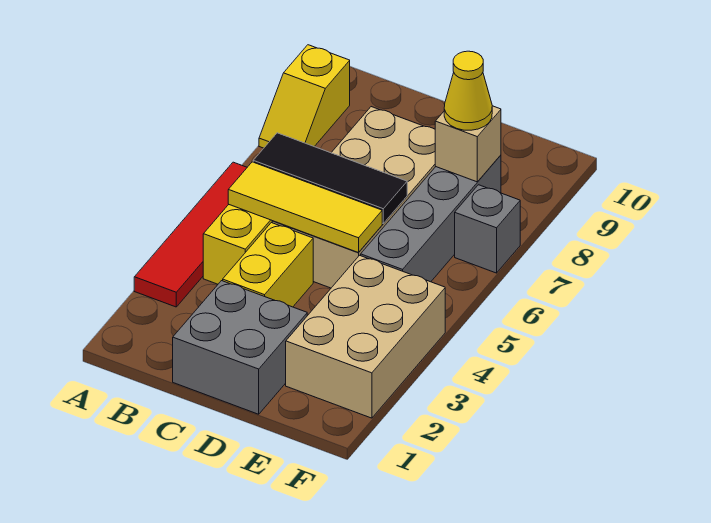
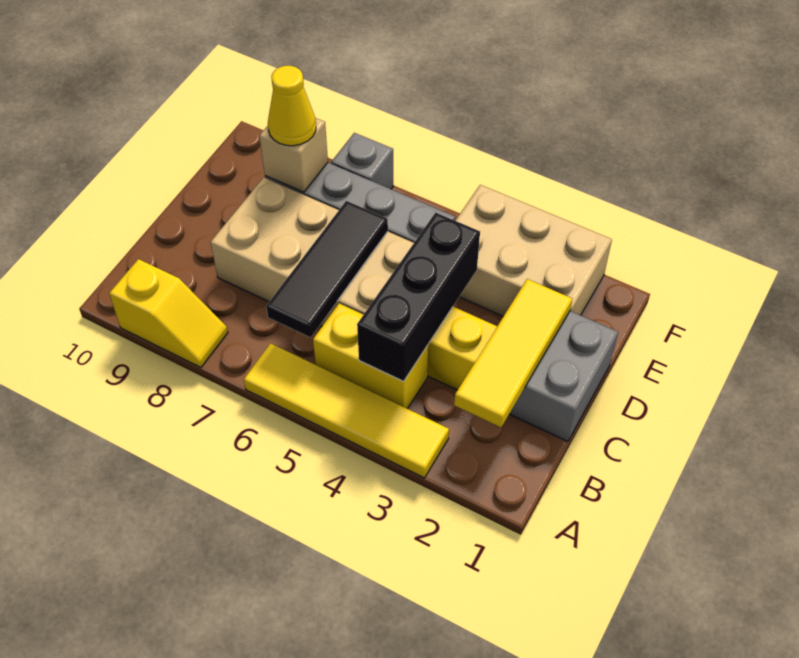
red 1x4 tile [134,162,247,307] -> yellow 1x4 tile [244,343,449,478]
none -> black 1x3 brick [357,213,480,382]
yellow 1x3 tile [228,162,382,253] -> yellow 1x3 tile moved to [454,279,572,427]

